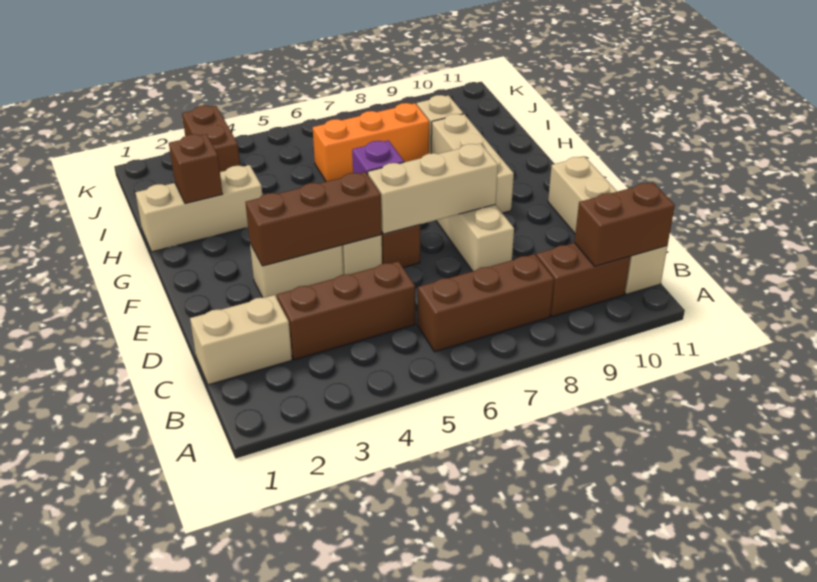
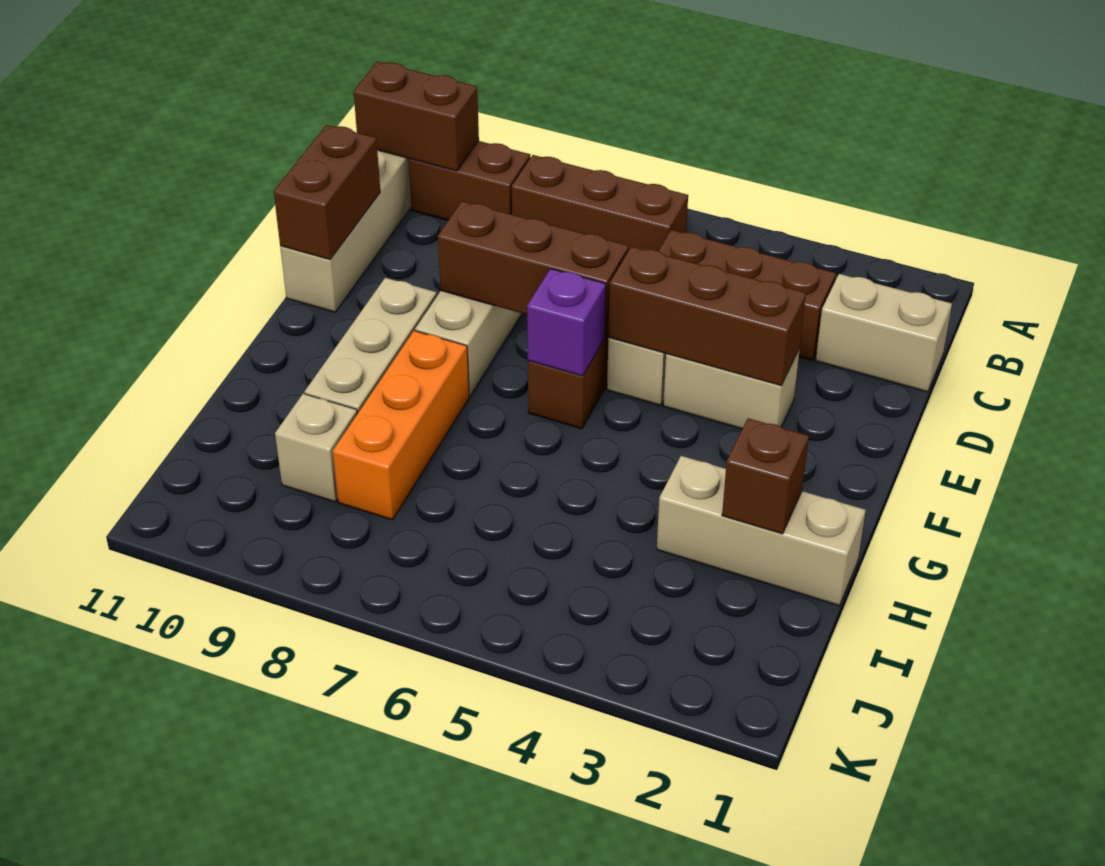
tan 1x3 brick [368,144,498,234] -> brown 1x3 brick [438,201,628,337]
orange 1x3 brick [313,103,429,182] -> orange 1x3 brick turned to [333,331,469,520]
brown 1x2 brick [182,106,240,172] -> brown 1x2 brick moved to [274,125,380,260]

